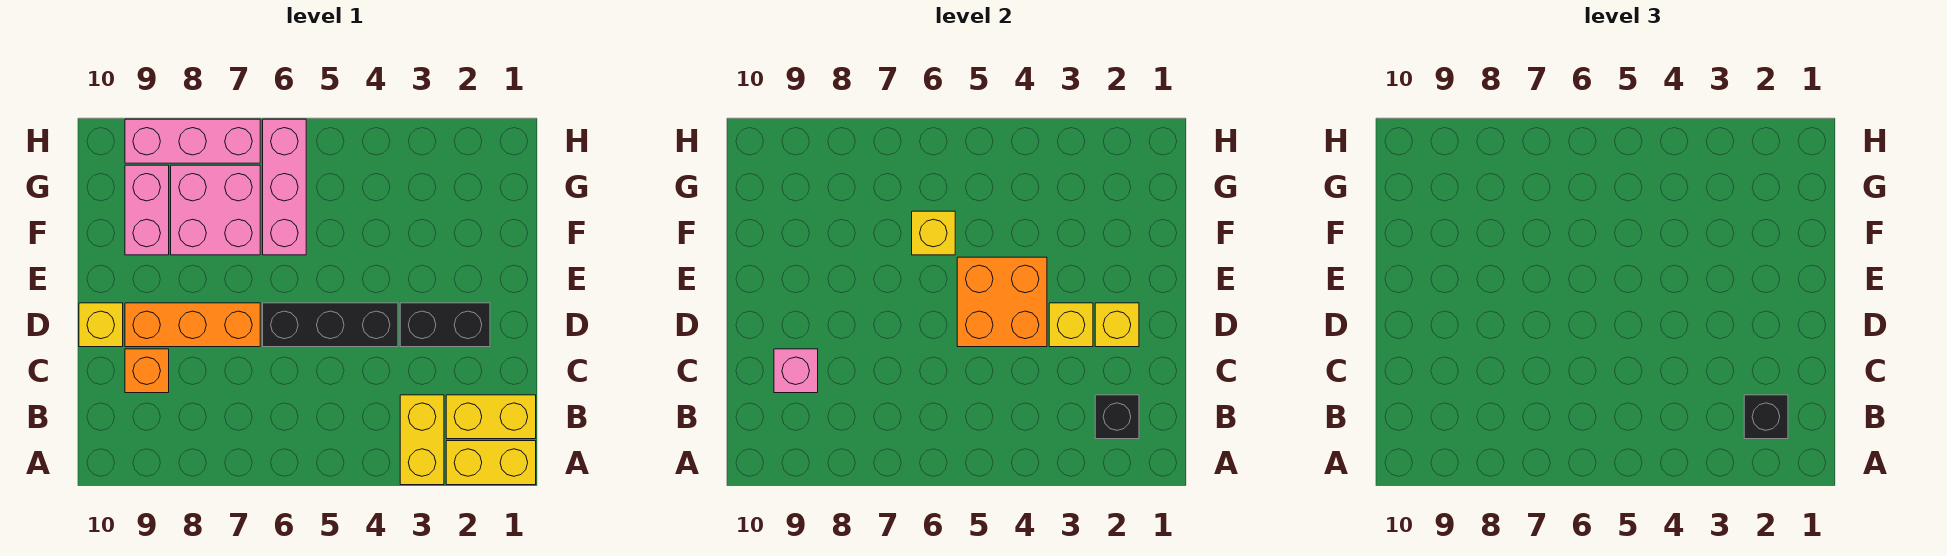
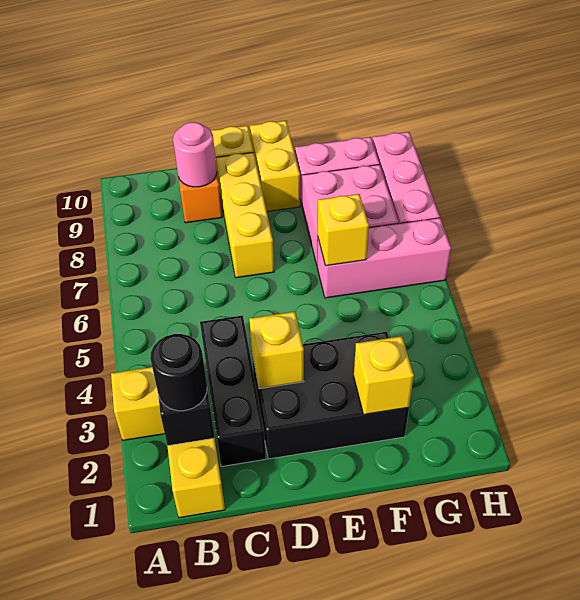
yellow 1x2 brick [446,441,536,485] -> yellow 1x2 brick moved to [250,121,300,211]
black 1x1 brick [1744,395,1788,439] -> black 1x1 round brick [150,334,207,411]
pink 1x1 brick [774,349,818,393] -> pink 1x1 round brick [173,122,217,187]
black 1x2 brick [400,303,490,347] -> black 2x3 brick [252,332,409,459]
yellow 1x1 brick [1095,303,1139,347] -> yellow 1x1 brick moved to [354,336,414,414]
black 1x3 brick [263,303,398,347] -> black 1x3 brick moved to [200,315,266,466]
orange 2x2 brick [957,257,1047,347] -> none
orange 1x3 brick [125,303,260,347] -> yellow 1x3 brick [216,152,274,278]

